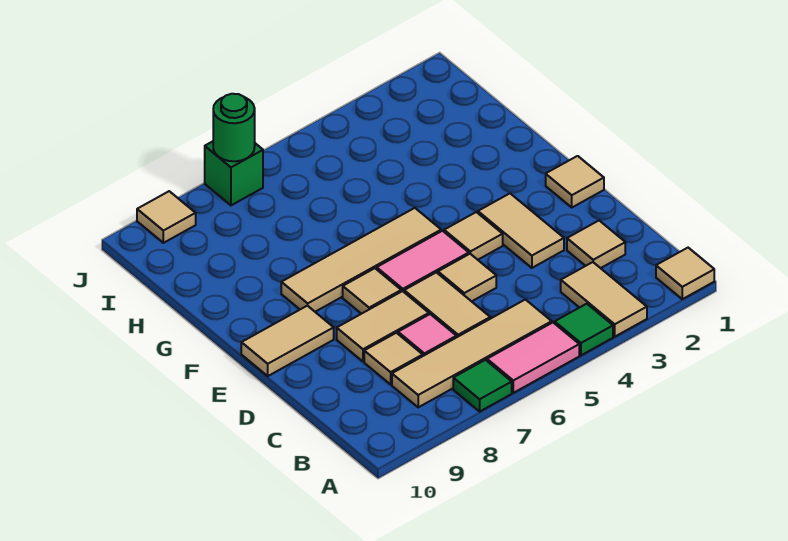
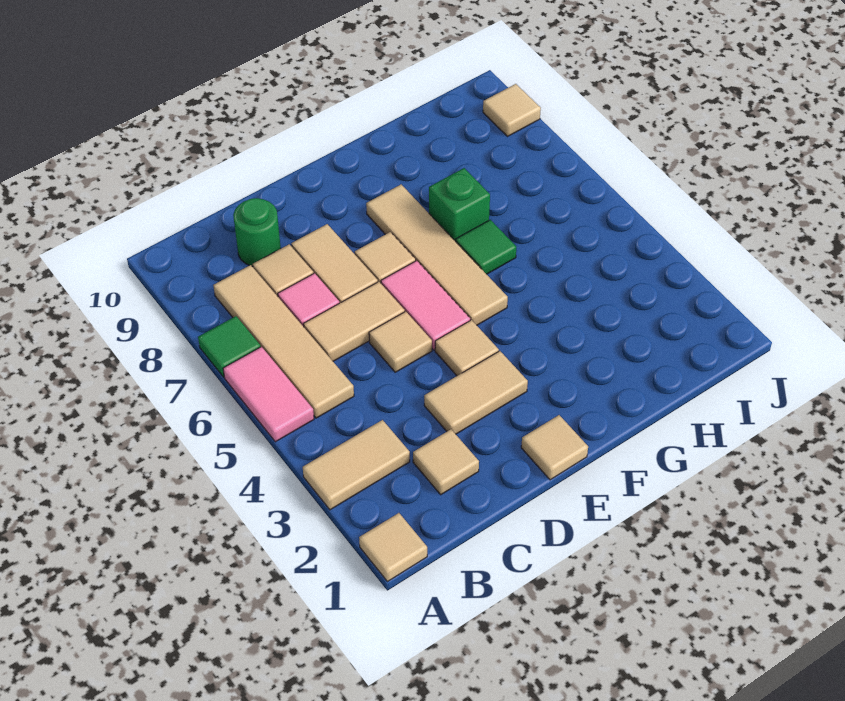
green 1x1 tile [555,304,613,355] -> green 1x1 tile moved to [456,220,516,274]
tan 1x2 tile [241,306,334,376] -> none
green 1x1 brick [205,141,263,205] -> green 1x1 brick moved to [429,168,490,242]
green 1x1 round brick [213,94,255,161] -> green 1x1 round brick moved to [233,198,281,266]

